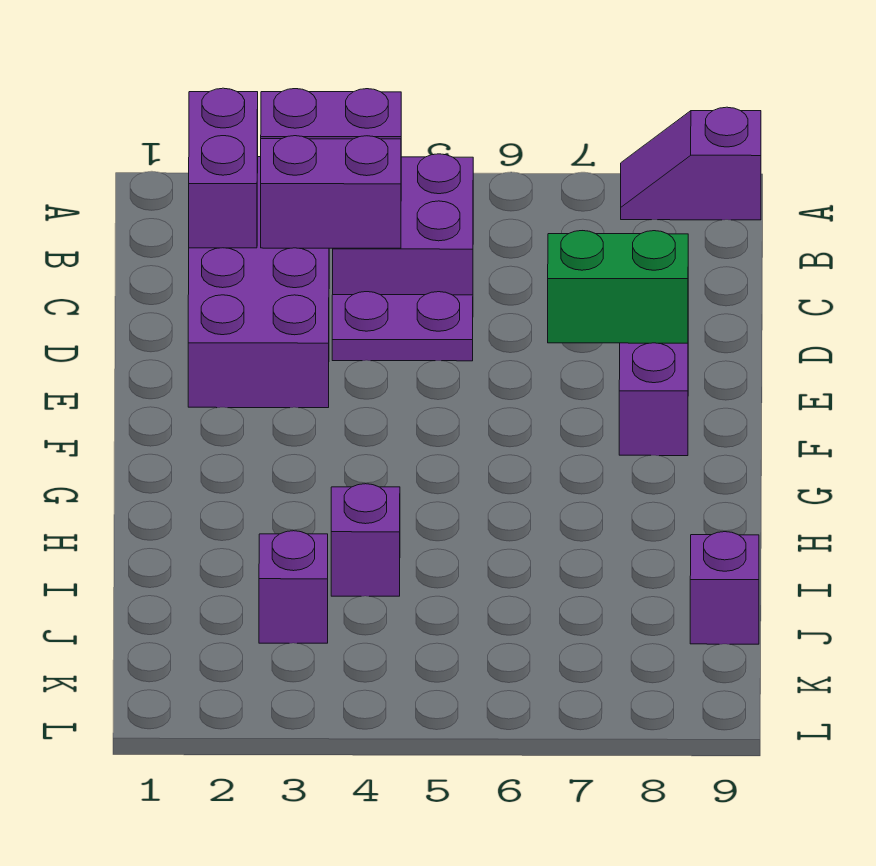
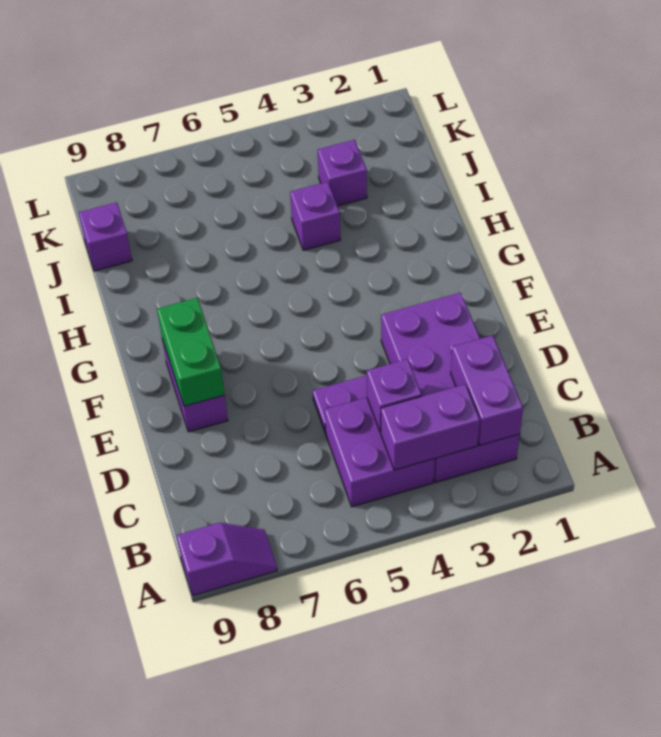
purple 1x2 brick [261,136,401,248] -> purple 1x1 brick [367,359,421,432]
green 1x2 brick [548,231,688,343] -> green 1x2 brick turned to [157,298,224,406]

